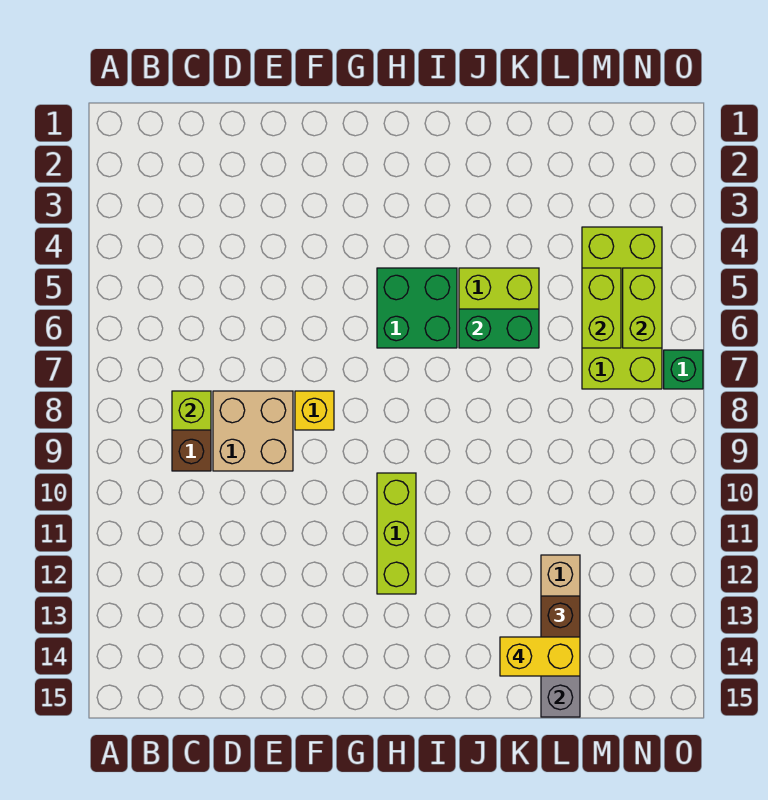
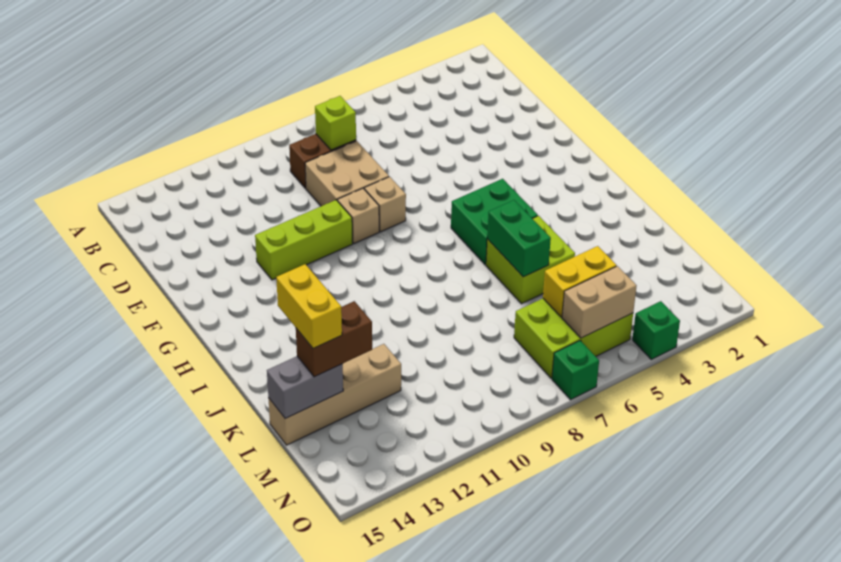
yellow 1x1 brick [295,391,334,430] -> tan 1x1 brick [364,177,406,232]
none -> tan 1x1 brick [338,188,379,244]
lime 1x3 brick [377,473,416,594] -> lime 1x3 brick moved to [255,200,353,280]
lime 2x4 brick [582,227,662,389] -> lime 2x3 brick [514,298,633,378]
lime 1x2 brick [582,268,621,348] -> yellow 1x2 brick [543,246,617,317]
lime 1x2 brick [623,268,662,348] -> tan 1x2 brick [562,266,636,338]
none -> green 1x1 brick [632,301,680,359]

